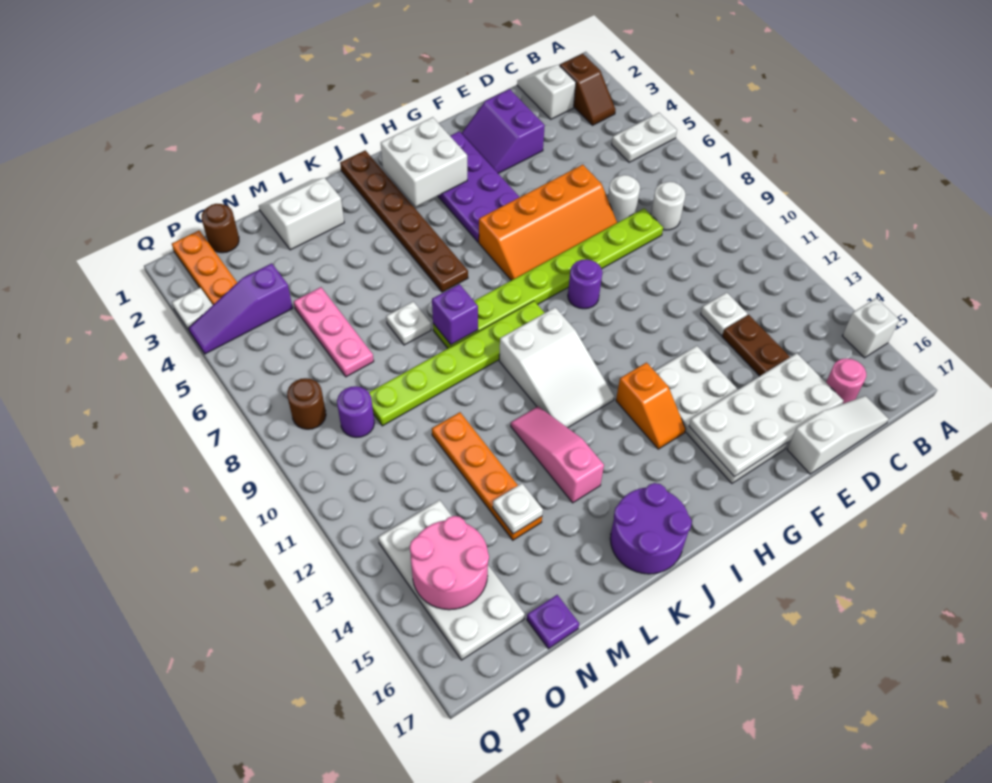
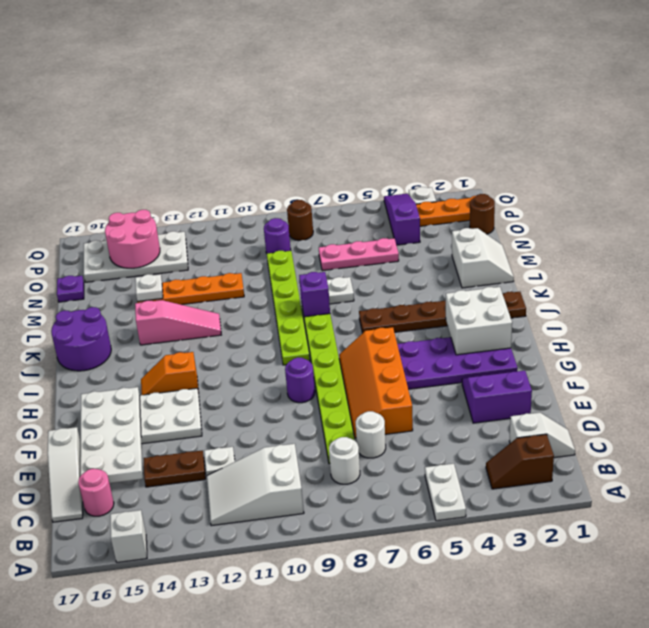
white 2x3 slope [499,307,614,428] -> white 2x3 slope moved to [207,444,304,526]

